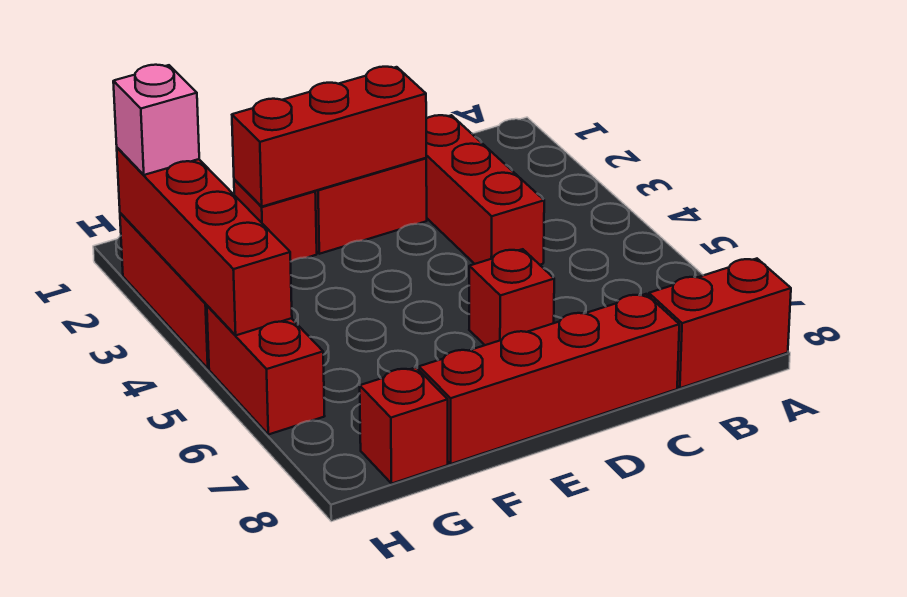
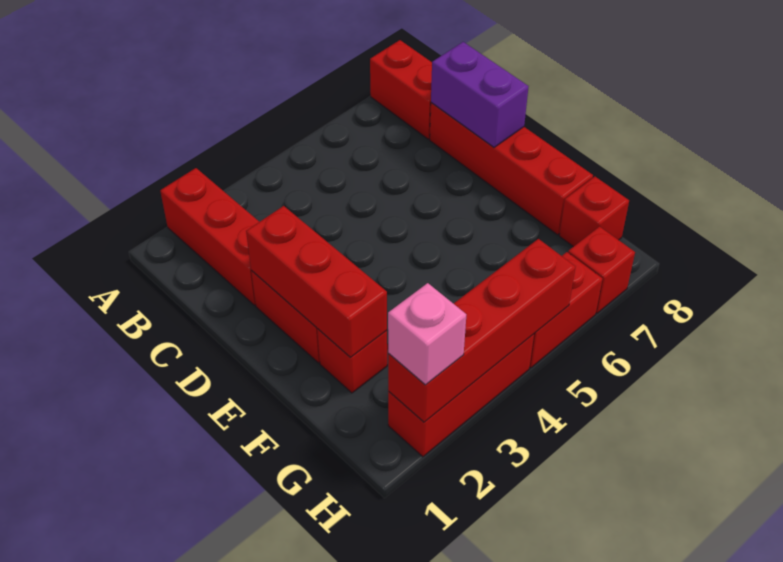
red 1x3 brick [426,115,544,265] -> red 1x3 brick turned to [160,168,259,305]
none -> purple 1x2 brick [431,42,529,147]
red 1x1 brick [469,249,554,345] -> red 1x1 brick moved to [568,227,635,313]

